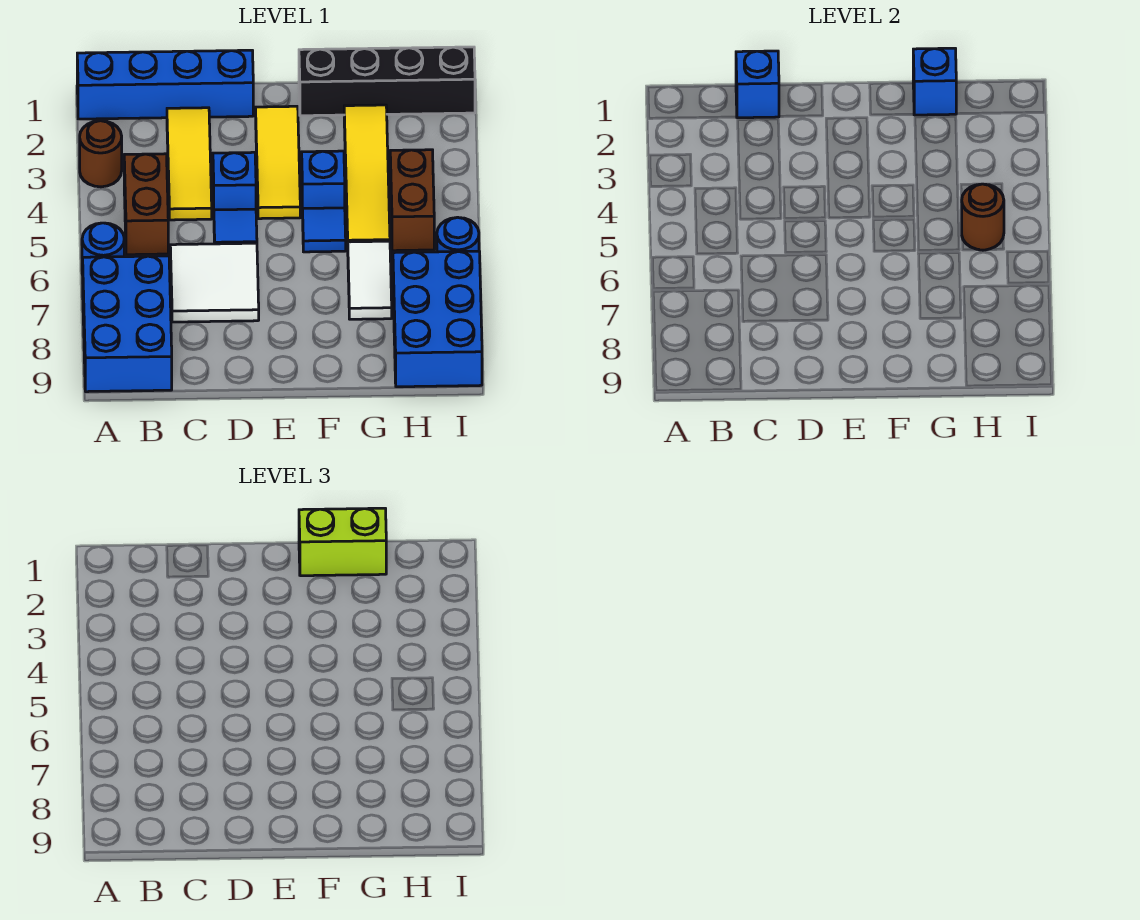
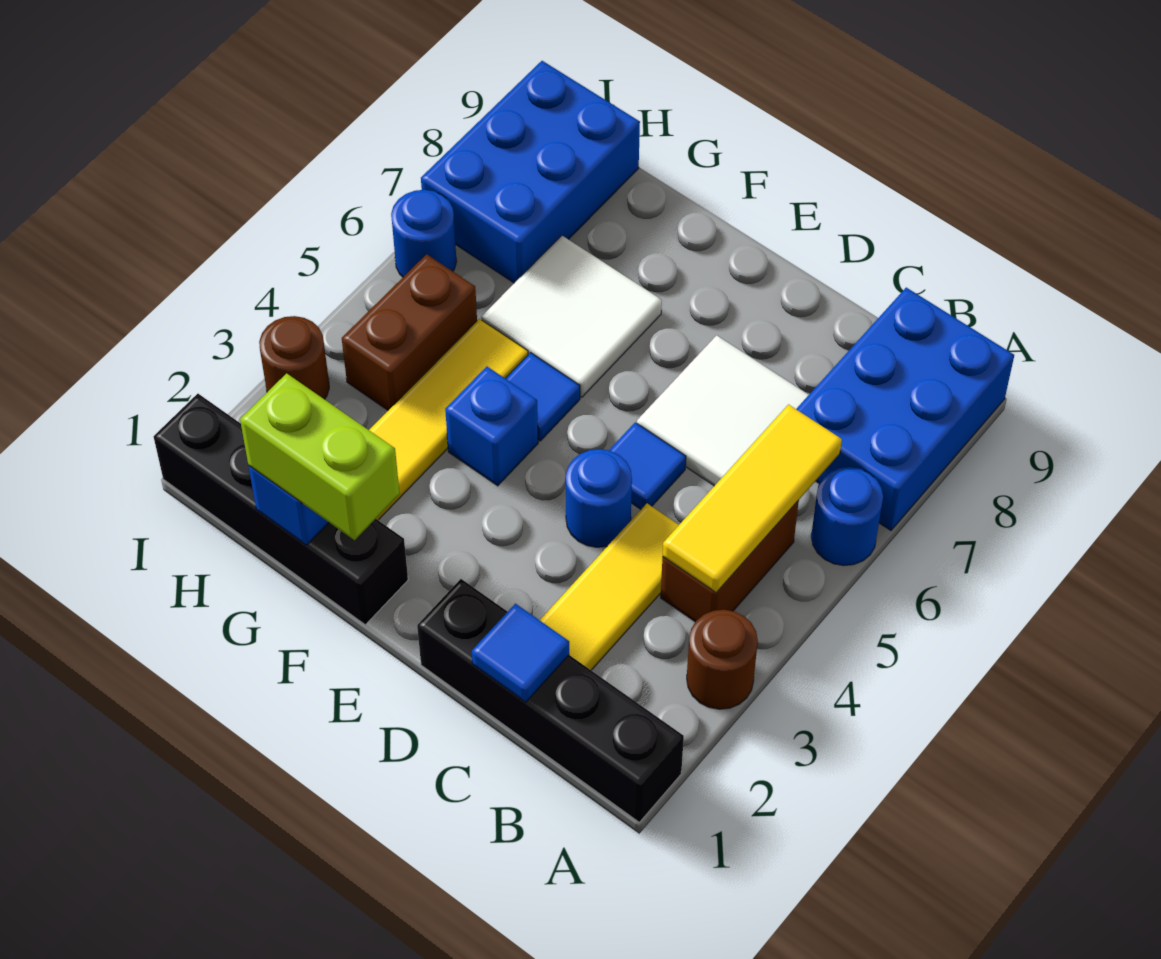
blue 1x4 brick [77,50,253,119] -> black 1x4 brick [417,579,684,822]
blue 1x1 brick [736,51,779,118] -> blue 1x1 tile [472,604,569,702]
blue 1x1 brick [213,152,256,210] -> blue 1x1 round brick [566,449,632,547]
yellow 1x3 tile [256,106,300,219] -> yellow 1x3 tile moved to [663,405,842,593]
white 1x2 tile [348,241,392,319] -> white 2x2 tile [481,236,662,397]
brown 1x1 round brick [962,184,1004,250] -> brown 1x1 round brick moved to [259,316,329,399]

